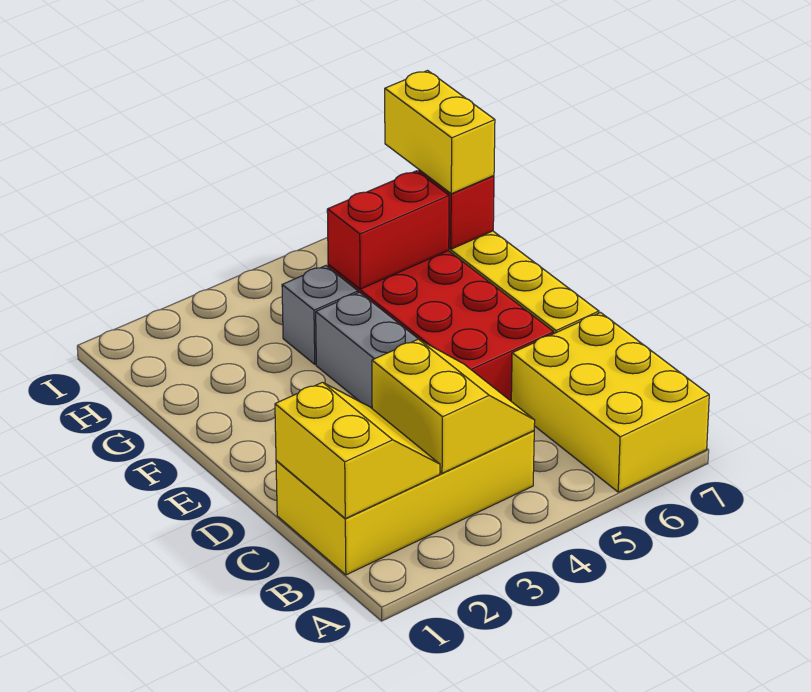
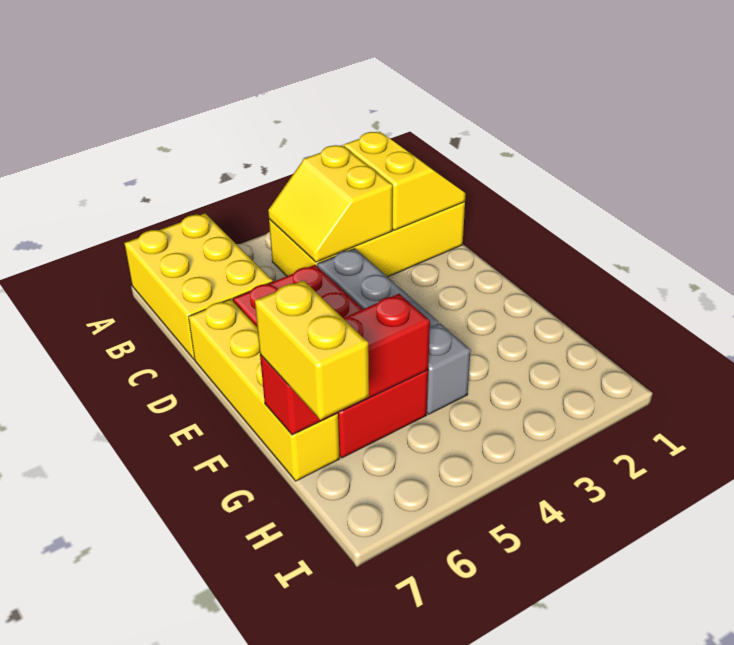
yellow 2x2 slope [275,382,440,519] -> yellow 2x2 slope turned to [344,132,466,230]

